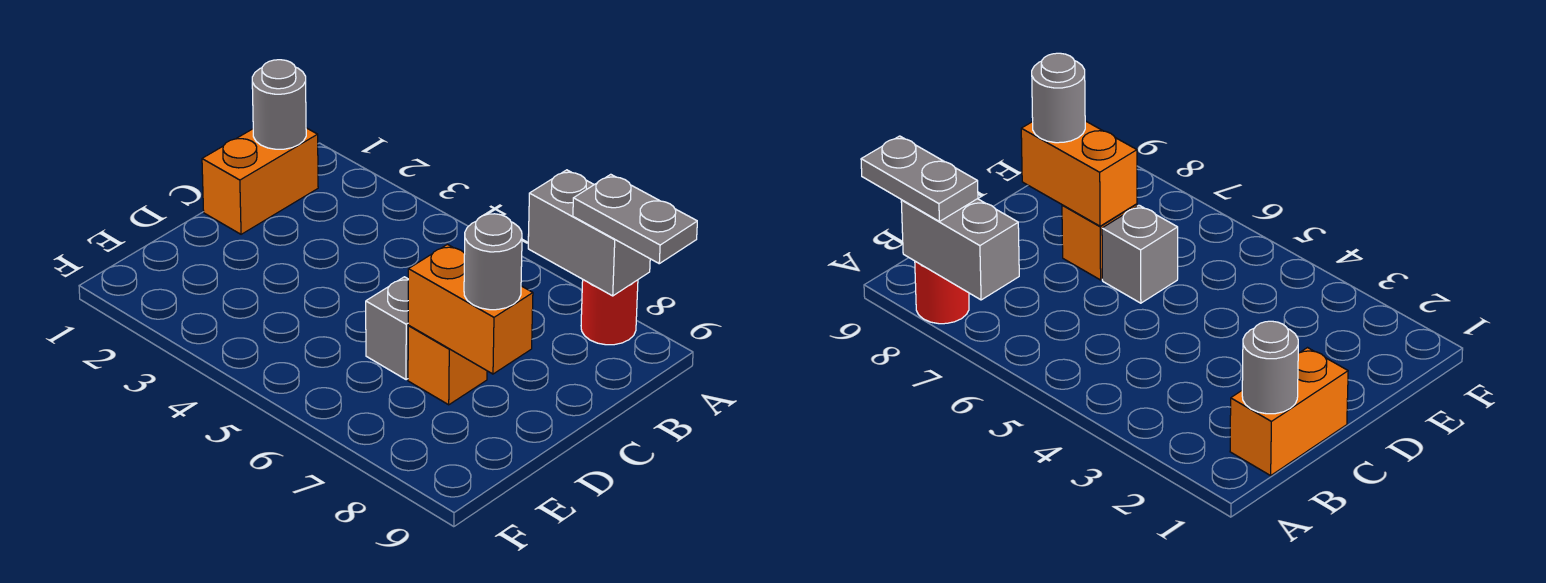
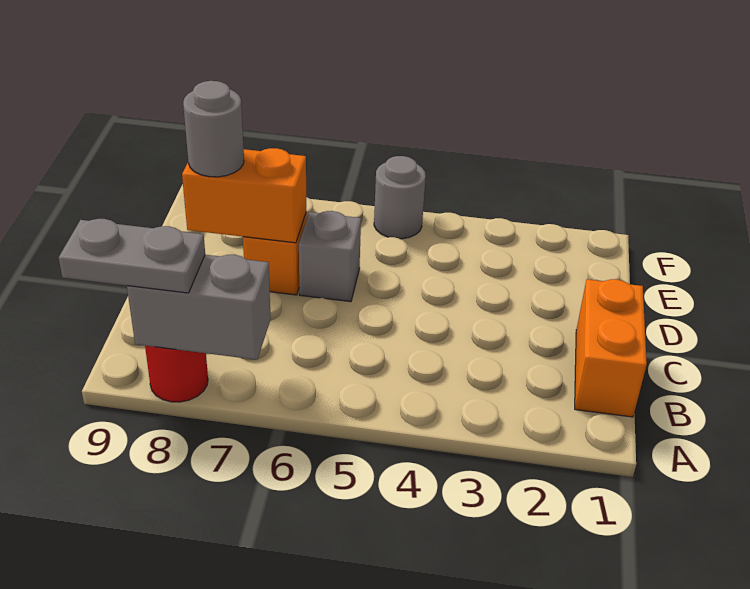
grey 1x1 round brick [252,60,306,149] -> grey 1x1 round brick moved to [374,156,426,239]

